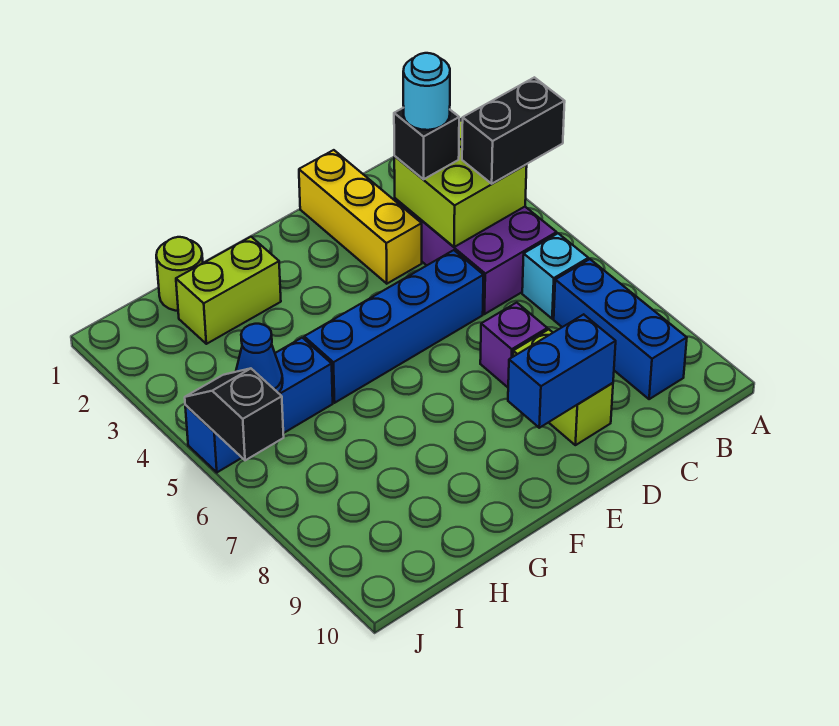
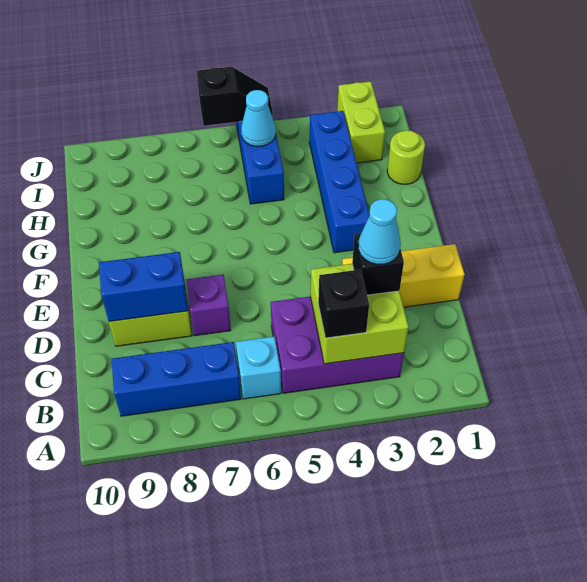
black 1x2 brick [462,77,565,184] -> black 1x1 brick [318,270,369,338]
cyan 1x1 round brick [403,53,450,130] -> cyan 1x1 cone [358,199,401,264]
blue 1x4 brick [304,250,484,403] -> blue 1x4 brick moved to [309,111,370,253]
blue 1x2 brick [508,314,616,428] -> blue 1x2 brick turned to [99,252,188,322]
lime 1x2 brick [176,237,281,344] -> lime 1x2 brick moved to [337,81,385,163]
blue 1x1 cone [236,324,283,393] -> cyan 1x1 cone [241,90,276,146]

